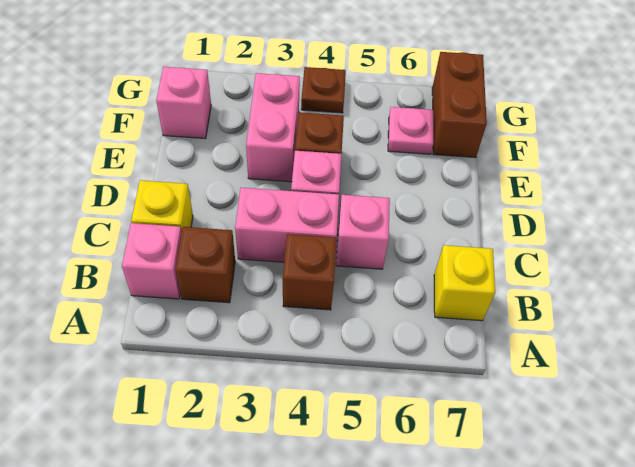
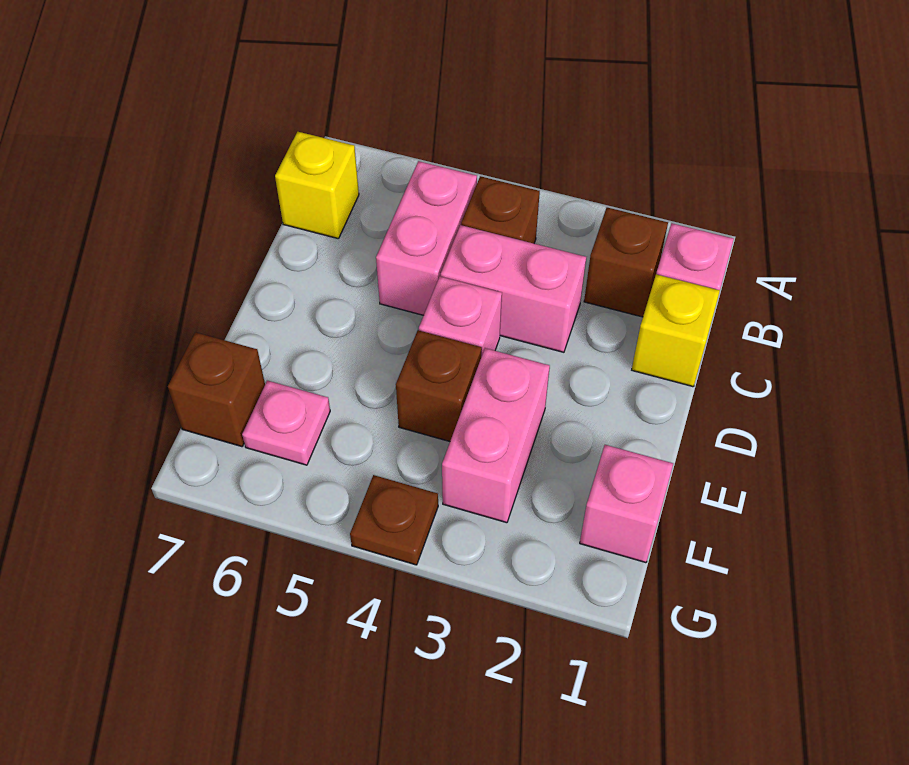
pink 1x1 brick [336,195,390,269] -> pink 1x2 brick [376,161,477,315]
brown 1x2 brick [432,52,487,158] -> brown 1x1 brick [168,332,265,447]

